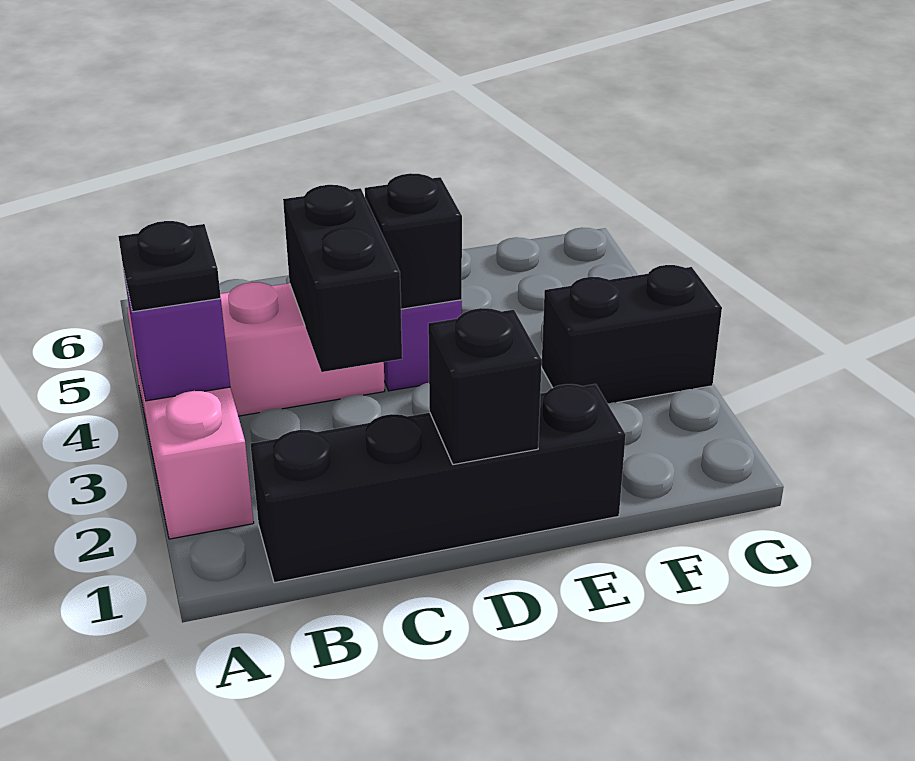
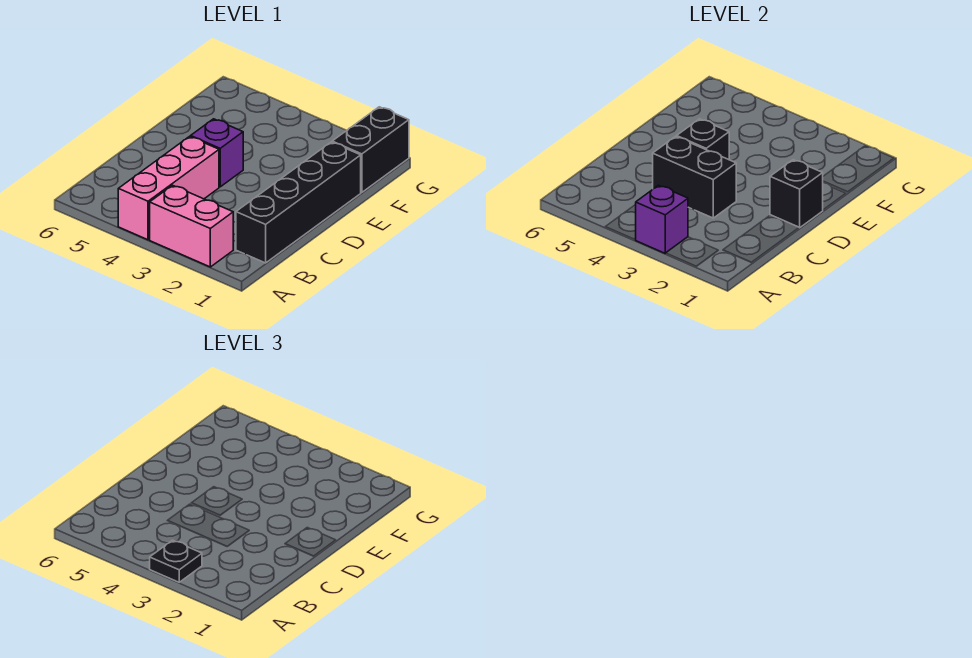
black 1x2 brick [541,265,722,403] -> black 1x2 brick moved to [332,107,409,192]

